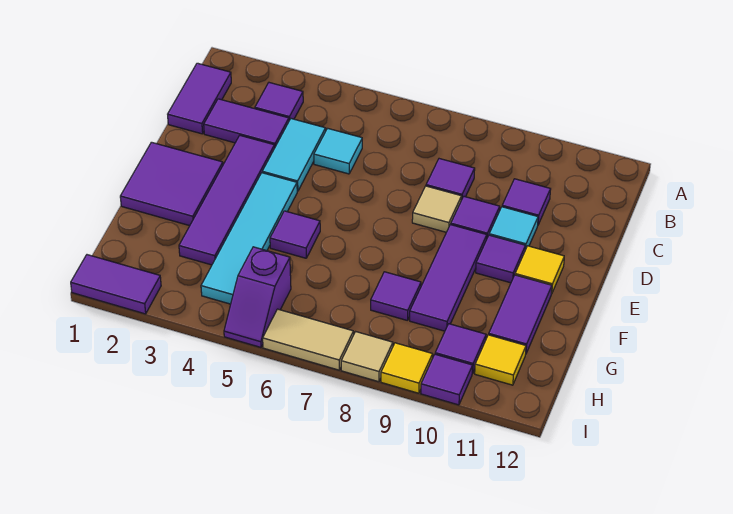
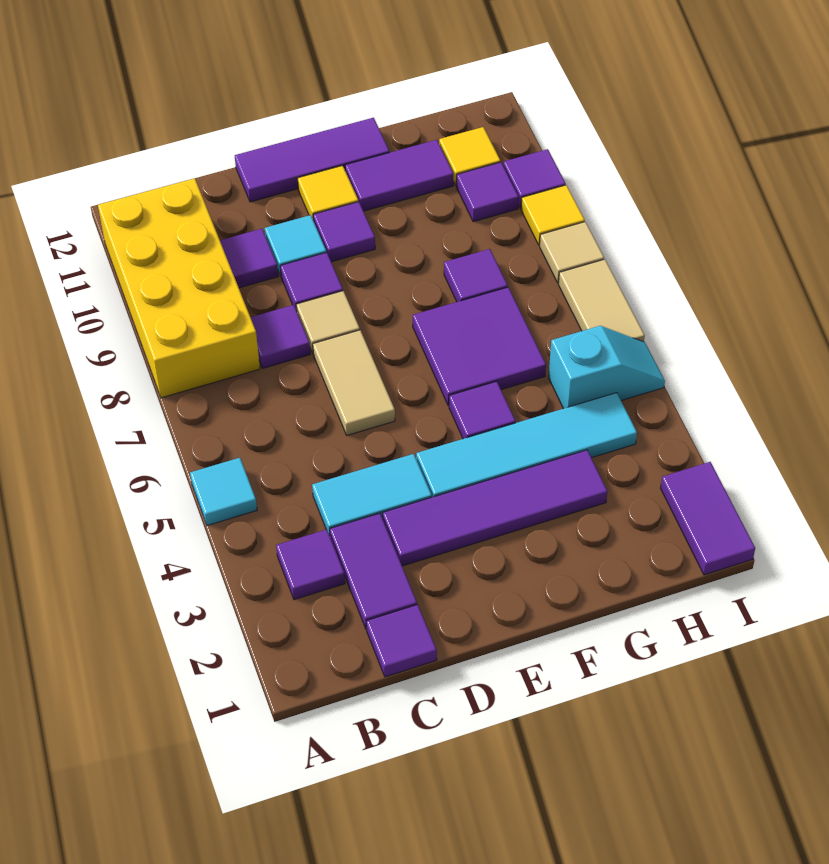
none -> yellow 2x4 brick [98,178,260,398]
purple 1x2 tile [168,63,231,134] -> purple 1x1 tile [366,605,437,677]
cyan 1x1 tile [314,128,362,174] -> cyan 1x1 tile moved to [190,458,257,525]
none -> tan 1x2 tile [313,330,395,435]
purple 2x2 tile [120,142,223,226] -> purple 2x2 tile moved to [413,287,546,405]
purple 1x3 tile [410,225,487,331] -> purple 1x3 tile moved to [235,118,389,202]
purple 1x2 slope [224,247,291,347] -> cyan 1x2 slope [549,326,665,409]

